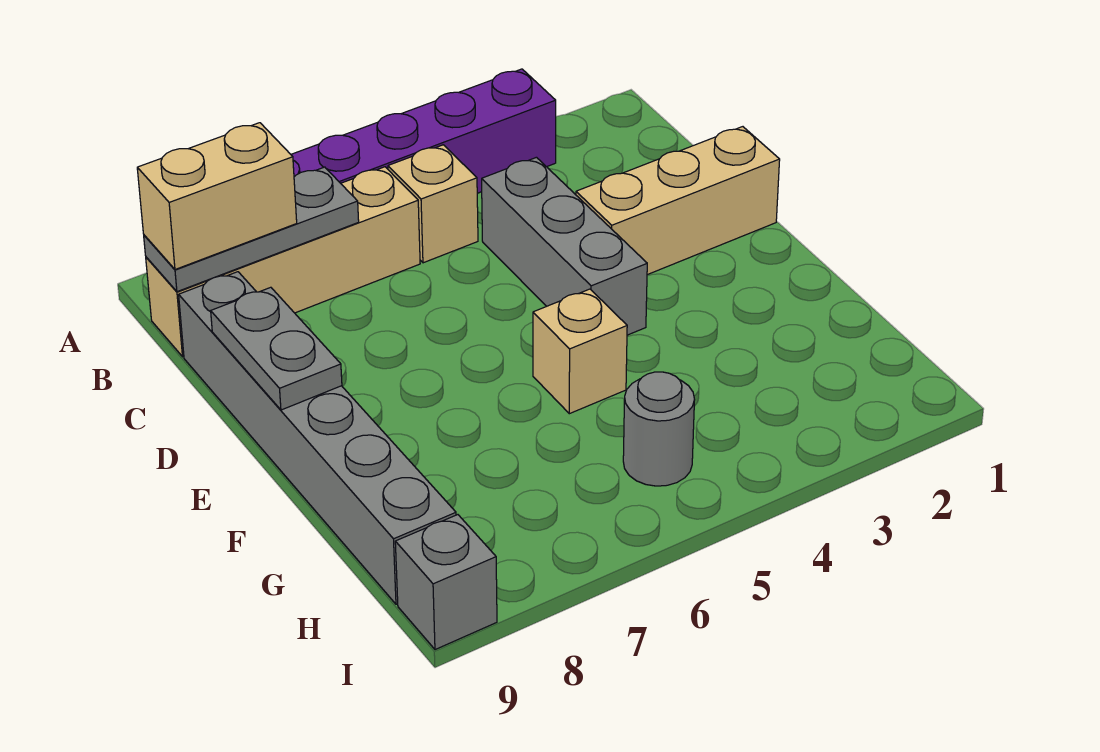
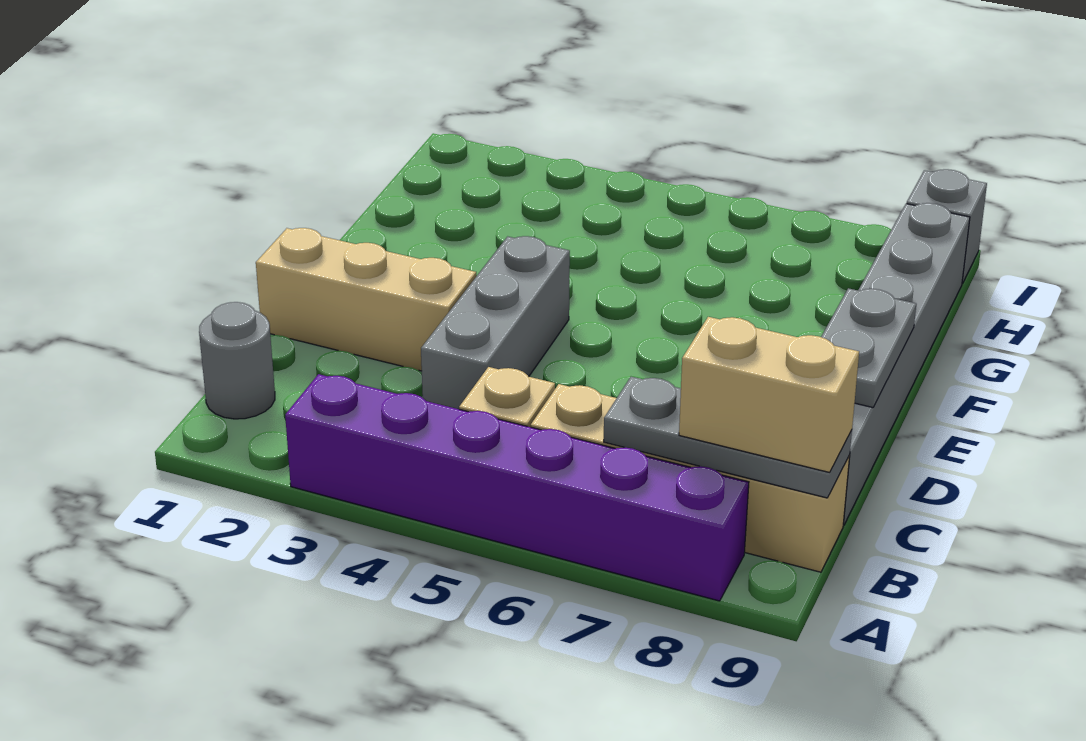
tan 1x1 brick [533,289,627,414] -> none
grey 1x1 round brick [623,372,695,486] -> grey 1x1 round brick moved to [199,302,275,419]

